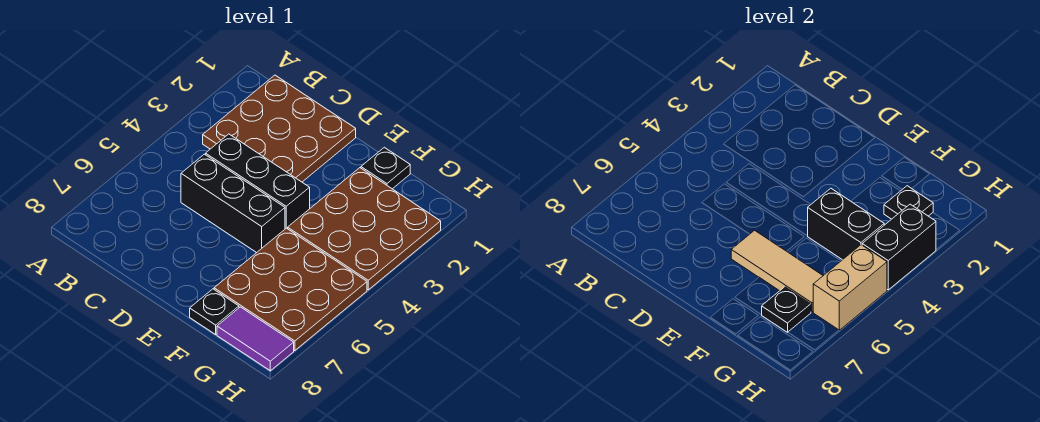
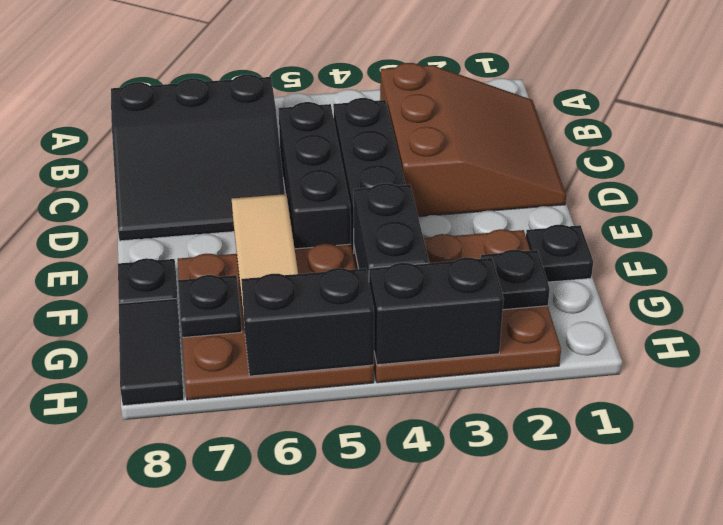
brown 3x3 plate [203,75,356,182] -> brown 3x3 slope [380,63,566,217]
none -> black 3x3 slope [111,75,285,241]
purple 1x2 tile [217,307,294,371] -> black 1x2 tile [119,298,184,406]
tan 1x2 brick [813,245,887,330] -> black 1x2 brick [241,268,374,376]

